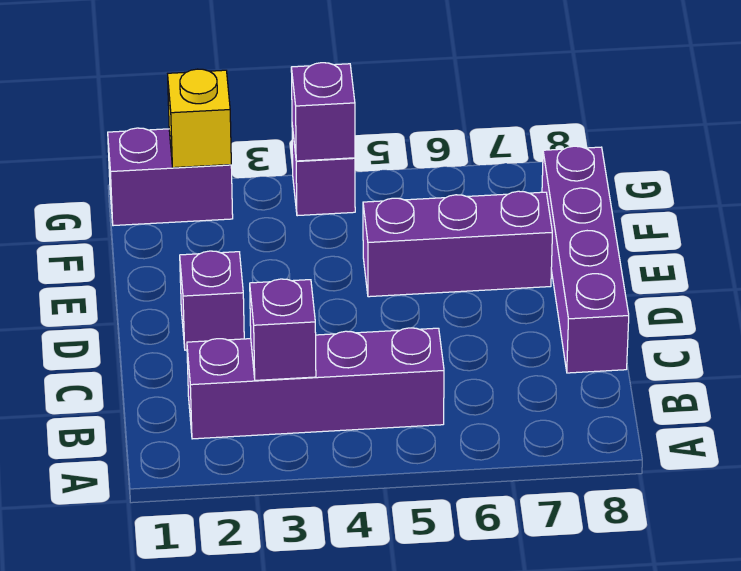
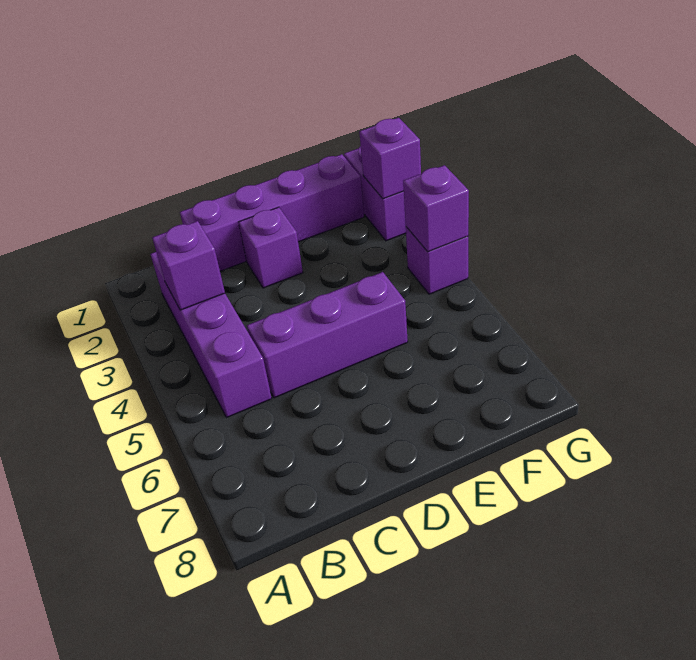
purple 1x4 brick [542,146,629,373] -> purple 1x4 brick moved to [180,154,364,271]
purple 1x3 brick [363,191,552,297] -> purple 1x3 brick turned to [247,272,408,398]
yellow 1x1 brick [168,69,231,168] -> purple 1x1 brick [359,118,421,199]

